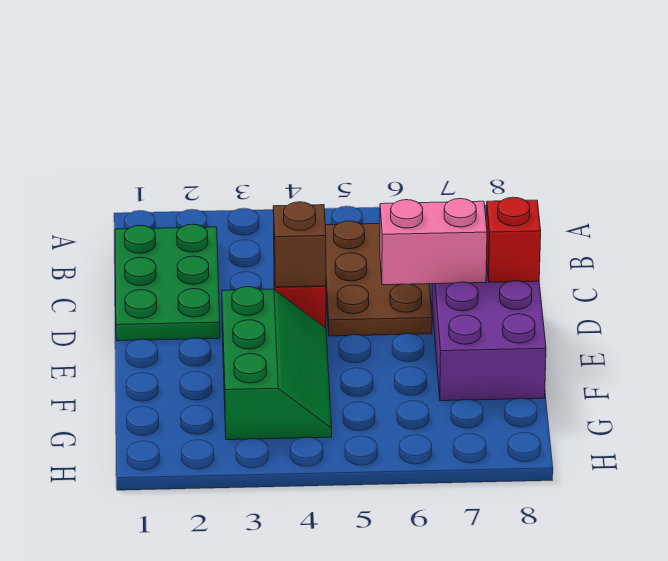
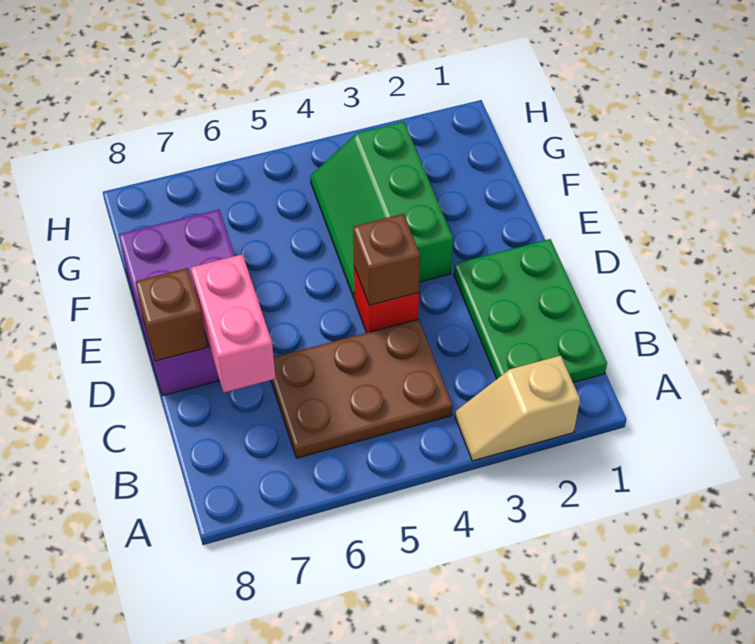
none -> tan 1x2 slope [455,356,580,461]
brown 2x3 plate [325,221,432,336] -> brown 2x3 plate turned to [271,319,452,458]
pink 1x2 brick [380,199,487,285] -> pink 1x2 brick turned to [191,254,276,392]
red 1x1 brick [486,197,541,282] -> brown 1x1 brick [135,268,207,361]

